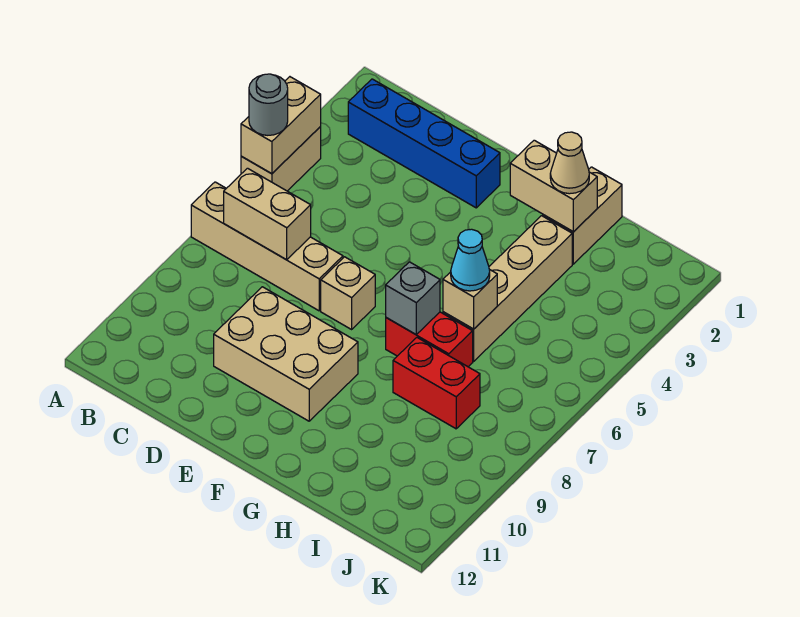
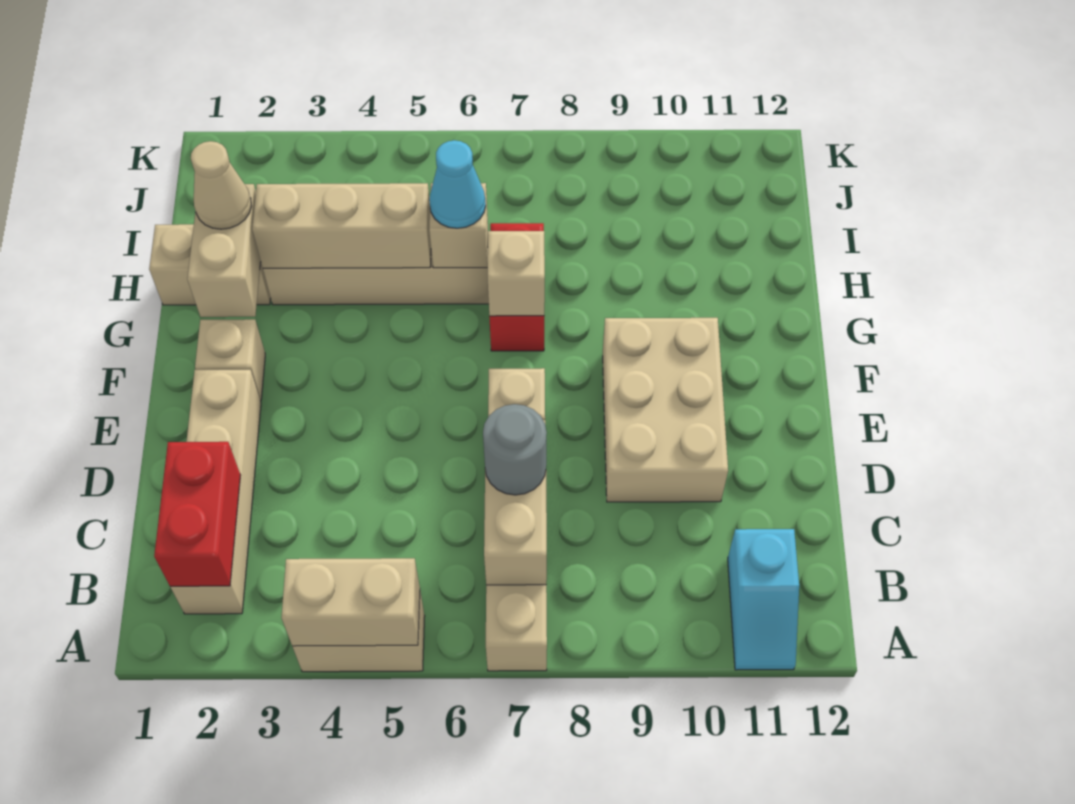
grey 1x1 round brick [249,74,288,135] -> grey 1x1 round brick moved to [483,404,547,495]
none -> cyan 1x2 slope [728,529,799,670]
blue 1x4 brick [348,79,500,208] -> tan 1x4 brick [170,369,261,614]
none -> tan 1x1 brick [195,319,265,401]
grey 1x1 brick [386,262,440,334] -> tan 1x1 brick [488,231,545,316]
none -> tan 1x3 brick [252,183,431,268]
red 1x2 brick [393,338,480,429] -> red 1x2 brick moved to [154,442,241,586]

